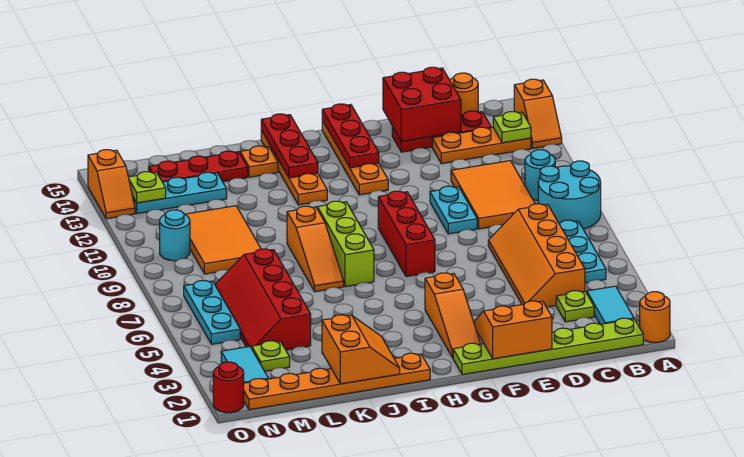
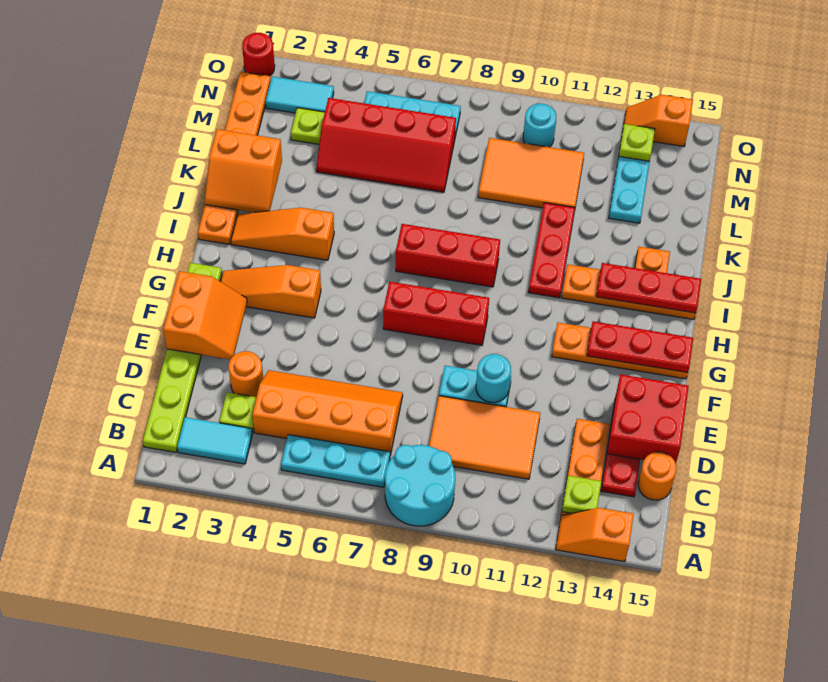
orange 1x1 round brick [640,292,670,343] -> orange 1x1 round brick moved to [229,351,263,397]
cyan 1x1 round brick [525,150,555,200] -> cyan 1x1 round brick moved to [476,354,511,403]
lime 1x3 brick [317,201,374,287] -> red 1x3 brick [396,224,500,287]
orange 1x3 slope [287,206,344,292] -> orange 1x3 slope moved to [231,208,334,260]
red 1x3 plate [149,151,248,182] -> red 1x3 plate moved to [528,203,575,298]
red 2x4 slope [215,249,311,350] -> red 2x4 slope turned to [316,98,456,192]

